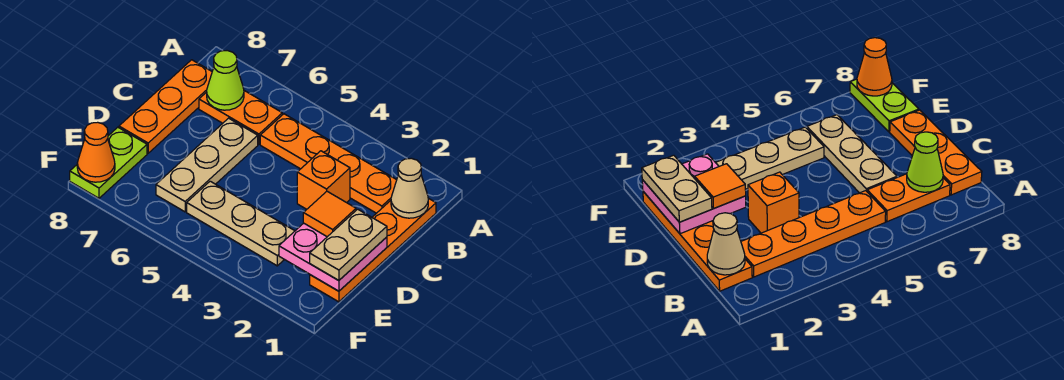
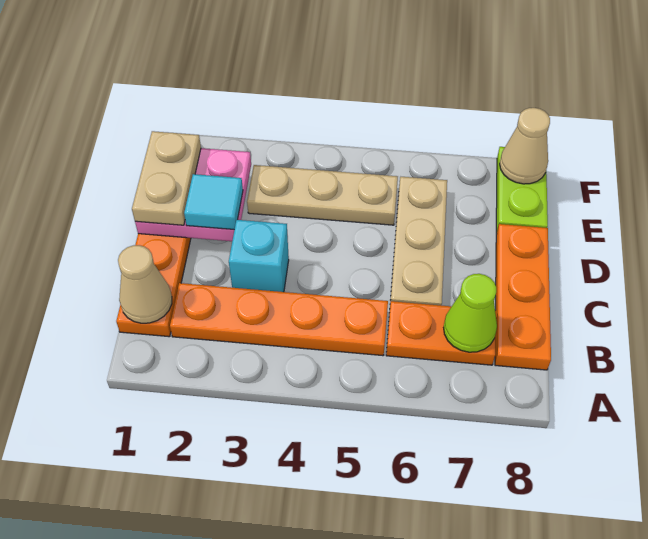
orange 1x1 brick [297,151,350,209] -> cyan 1x1 brick [229,220,289,292]
orange 1x1 tile [303,191,356,237] -> cyan 1x1 tile [184,174,243,230]
orange 1x1 cone [77,122,115,182] -> tan 1x1 cone [500,108,550,184]

